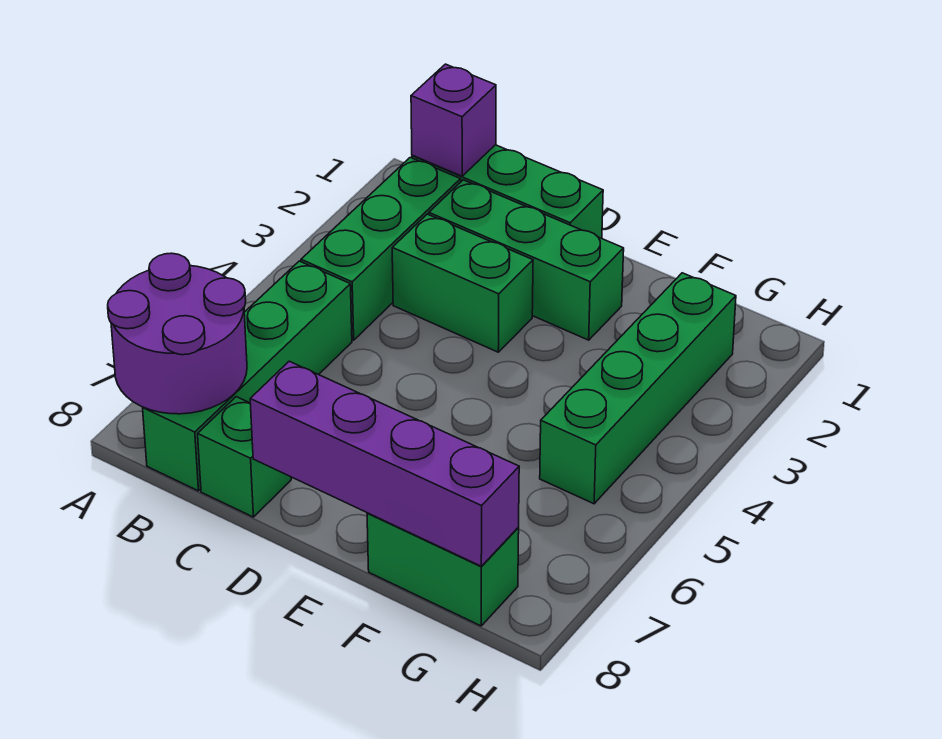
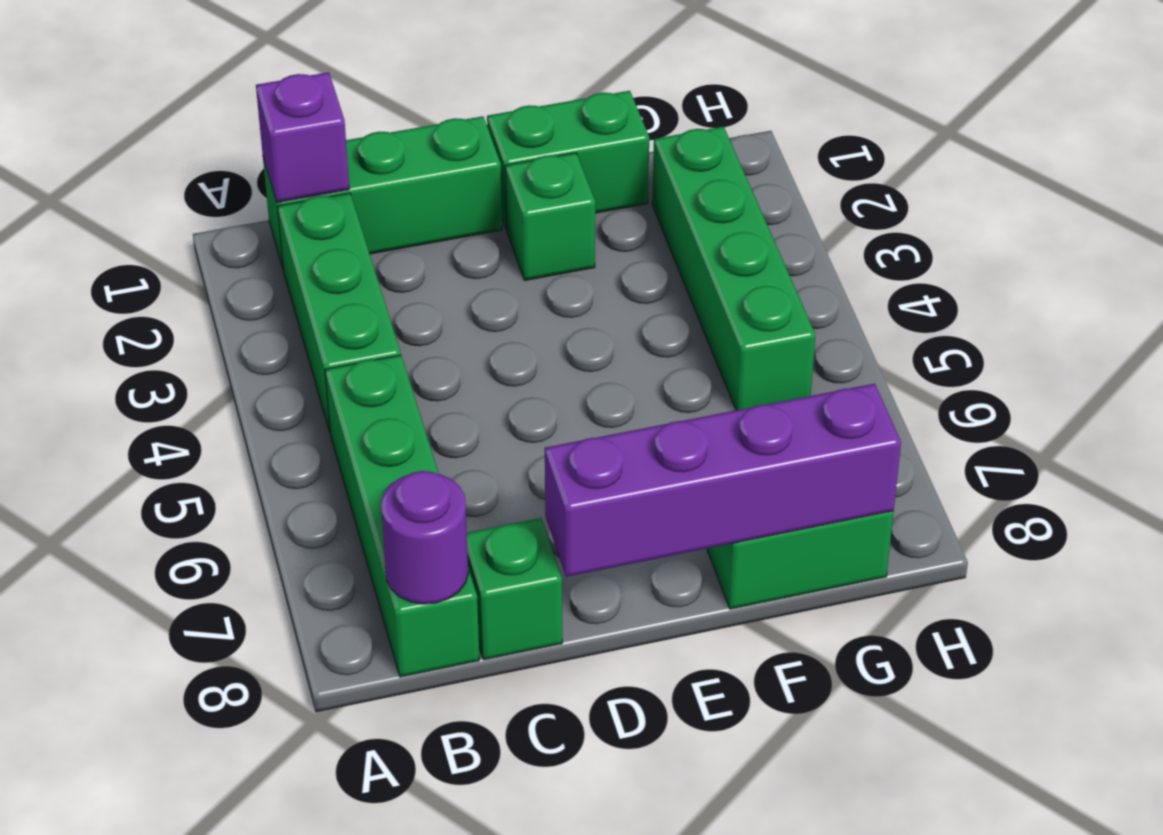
purple 2x2 round brick [108,253,247,414] -> purple 1x1 round brick [381,471,468,604]
green 1x3 brick [429,180,624,340] -> green 1x1 brick [505,153,595,281]
green 1x2 brick [392,214,533,352] -> green 1x2 brick moved to [487,91,649,229]

